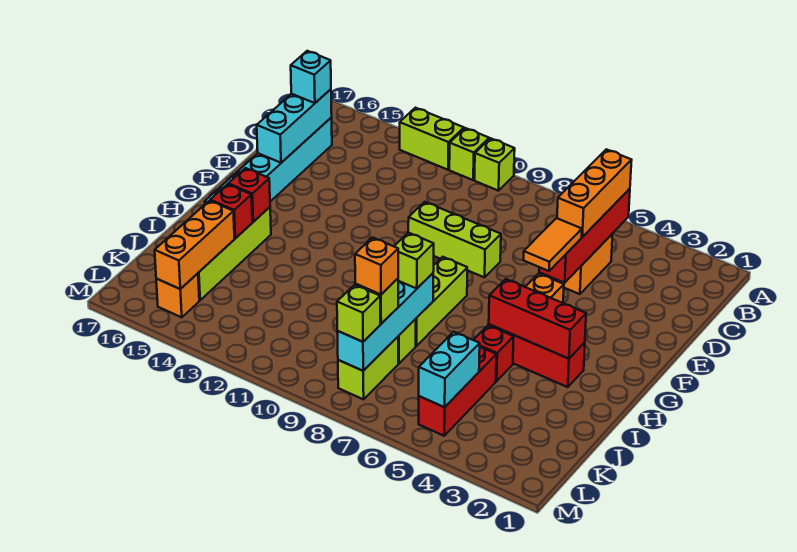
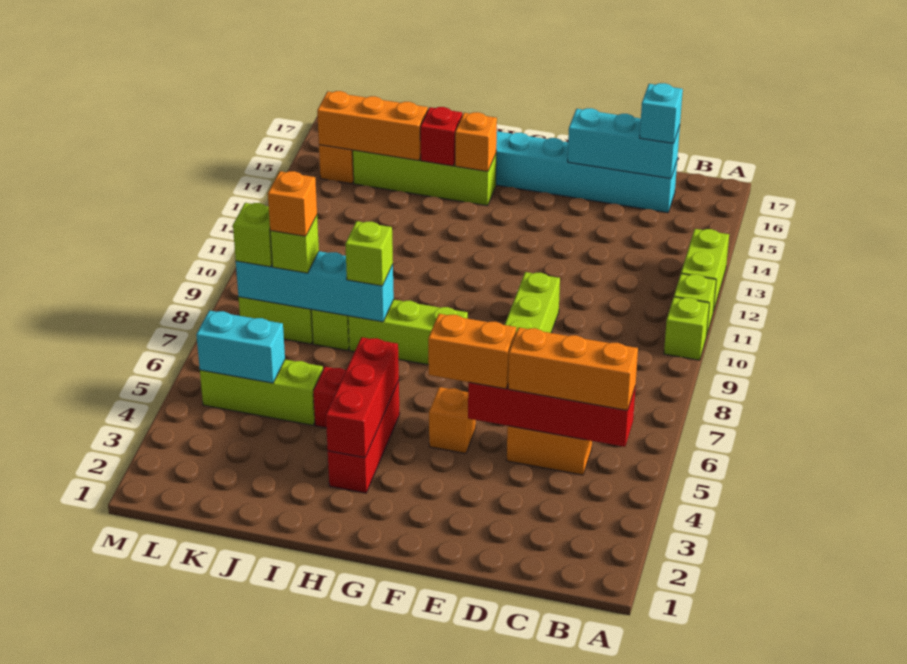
orange 1x2 tile [523,218,582,271] -> orange 1x2 brick [428,314,516,389]
red 1x1 brick [228,168,270,222] -> orange 1x1 brick [455,112,497,172]
red 1x3 brick [419,346,496,436] -> lime 1x3 brick [200,360,323,425]

